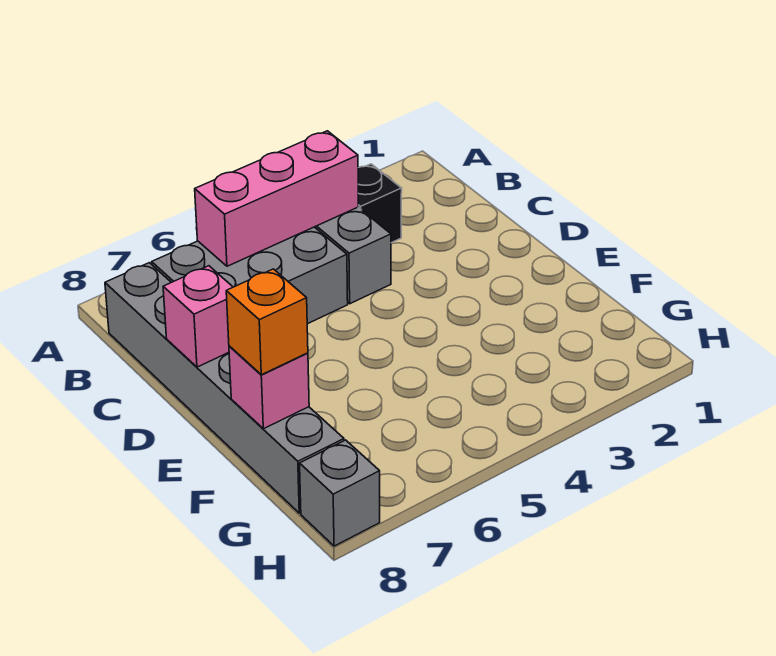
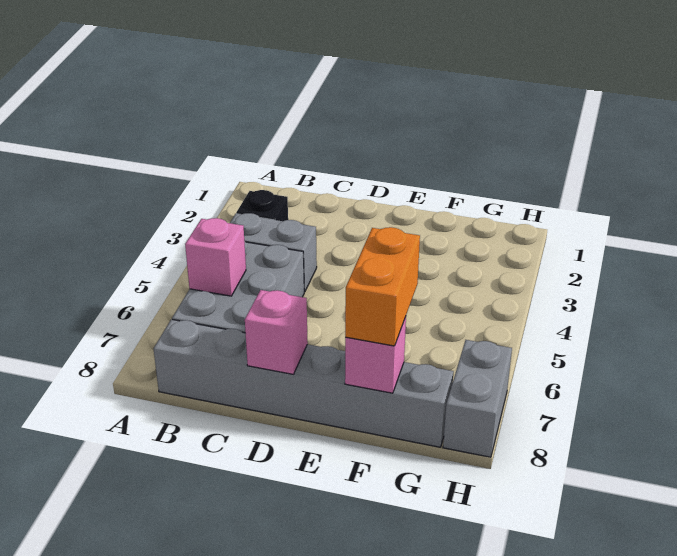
pink 1x3 brick [195,131,358,266] -> pink 1x1 brick [185,218,246,296]
orange 1x1 brick [226,269,308,375] -> orange 1x2 brick [345,227,420,346]
grey 1x1 brick [300,440,380,546] -> grey 1x2 brick [443,340,512,457]

